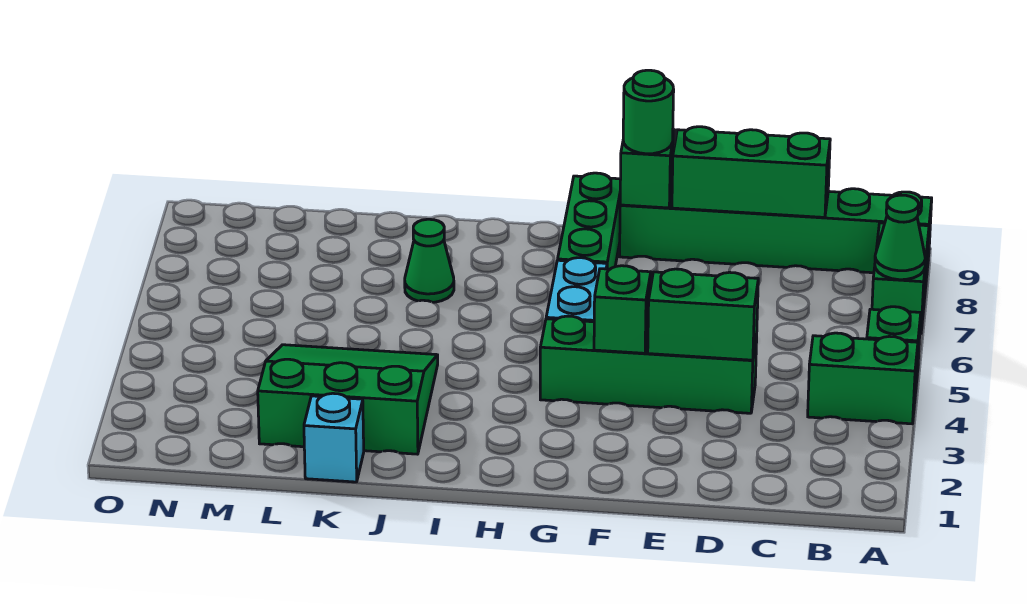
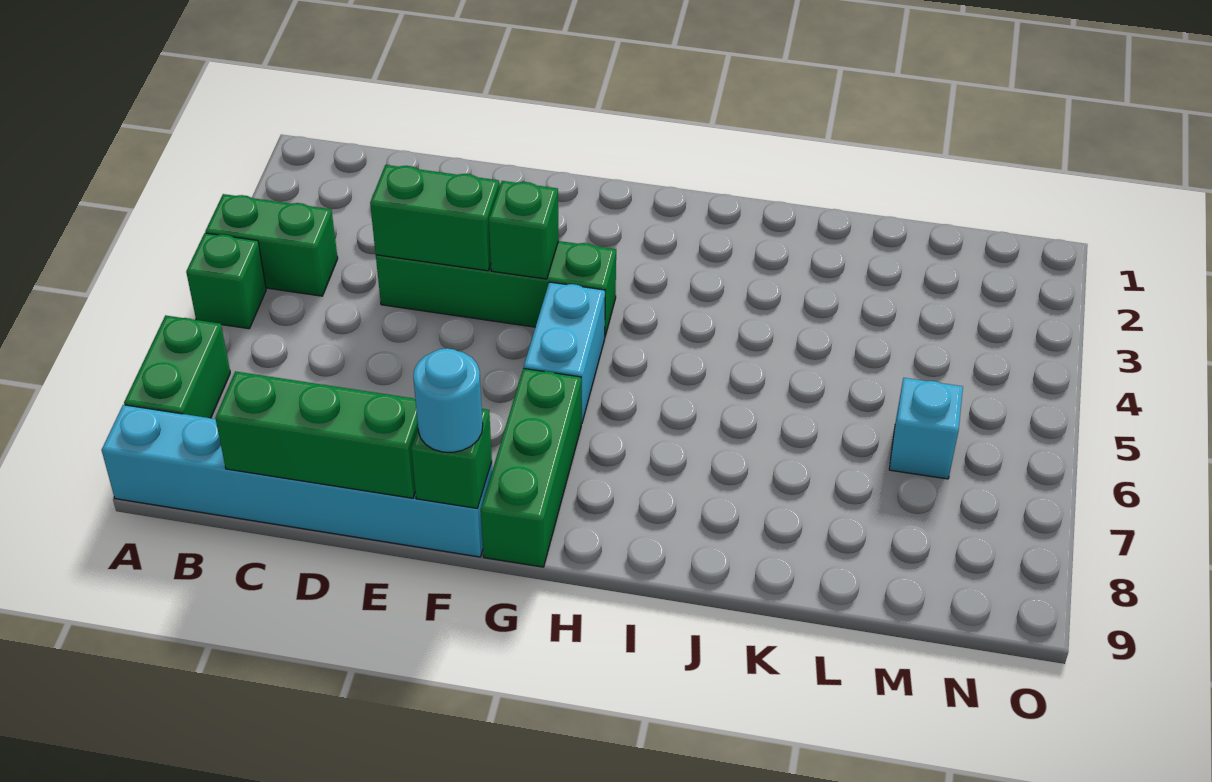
green 1x1 cone [875,195,925,280] -> none
green 1x6 brick [620,189,932,273] -> cyan 1x6 brick [102,405,492,557]
green 1x1 round brick [623,70,674,154] -> cyan 1x1 round brick [413,348,483,452]
green 3x3 slope [258,345,438,454] -> none
green 1x1 cone [405,219,454,302] -> none
cyan 1x1 brick [304,393,364,482] -> cyan 1x1 brick moved to [889,378,963,479]

